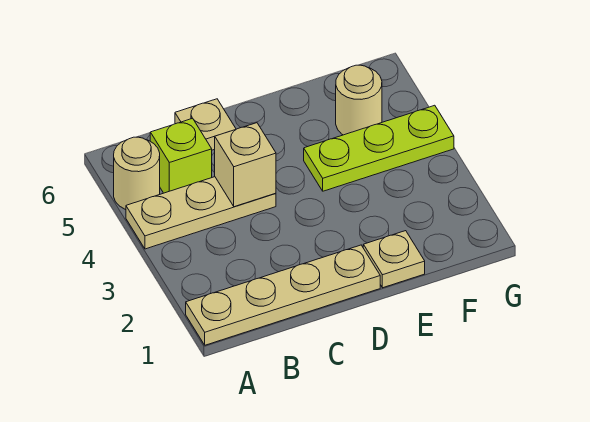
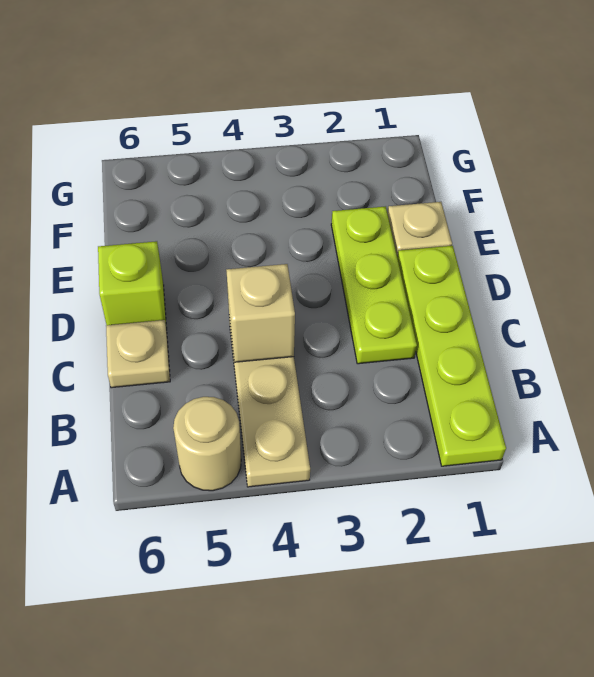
tan 1x4 plate [186,245,380,345] -> lime 1x4 plate [397,246,506,466]
lime 1x1 brick [150,118,212,193] -> lime 1x1 brick moved to [98,241,167,330]
lime 1x3 plate [304,105,454,191] -> lime 1x3 plate moved to [331,206,417,364]
tan 1x1 round brick [336,65,382,135] -> none

